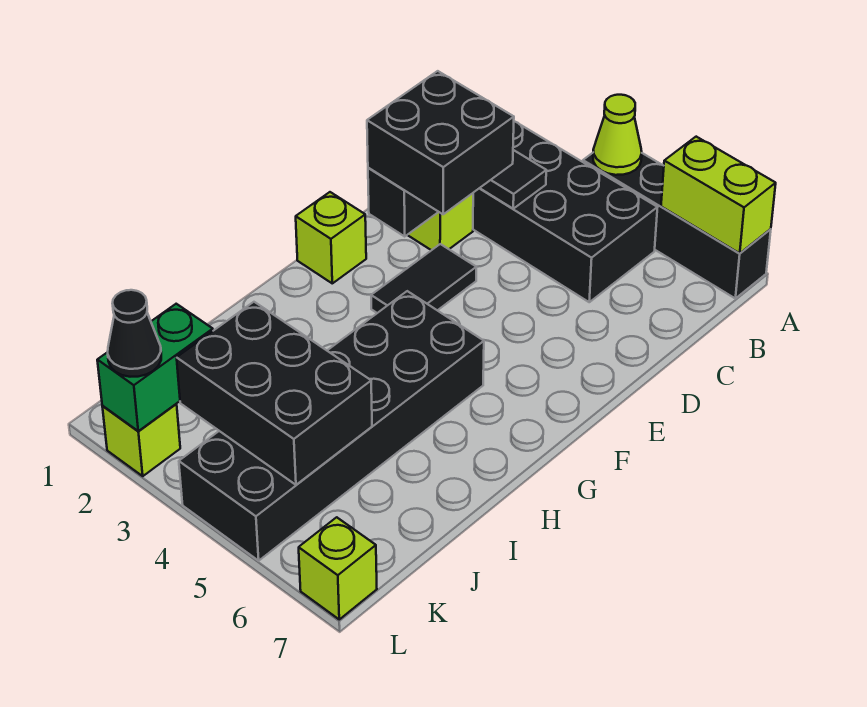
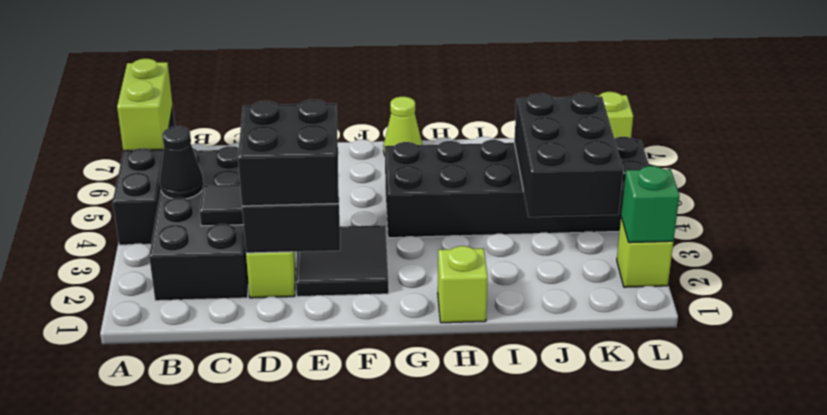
lime 1x1 cone [593,95,642,175] -> lime 1x1 cone moved to [383,97,422,155]
black 1x2 tile [371,244,476,313] -> black 2x2 tile [296,225,389,297]
lime 1x1 brick [296,192,366,283] -> lime 1x1 brick moved to [438,246,488,323]
green 1x2 brick [97,304,213,431] -> green 1x1 brick [621,166,680,243]
black 1x1 cone [108,290,161,377] -> black 1x1 cone moved to [160,126,204,199]

